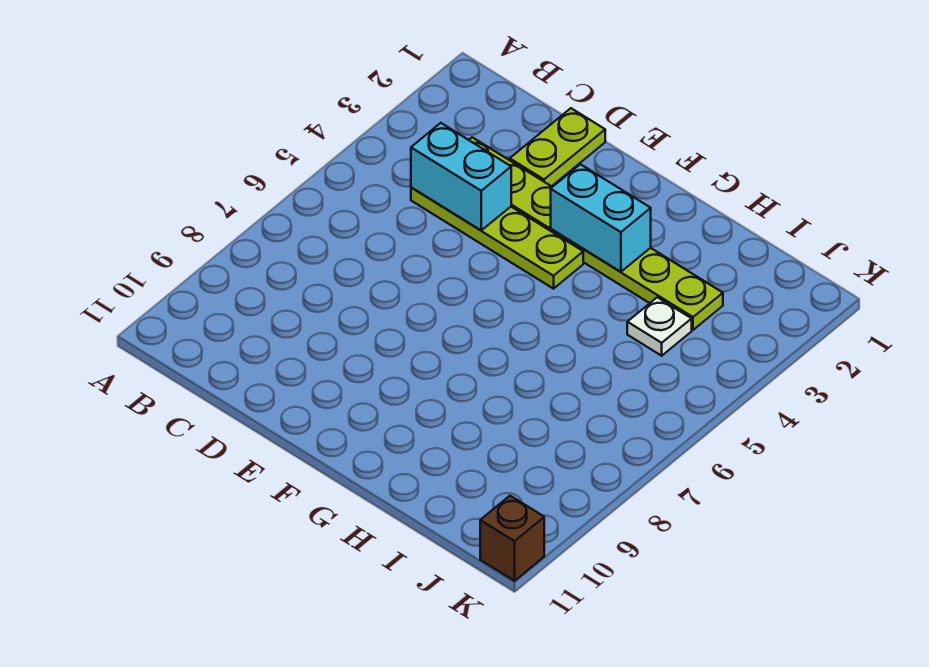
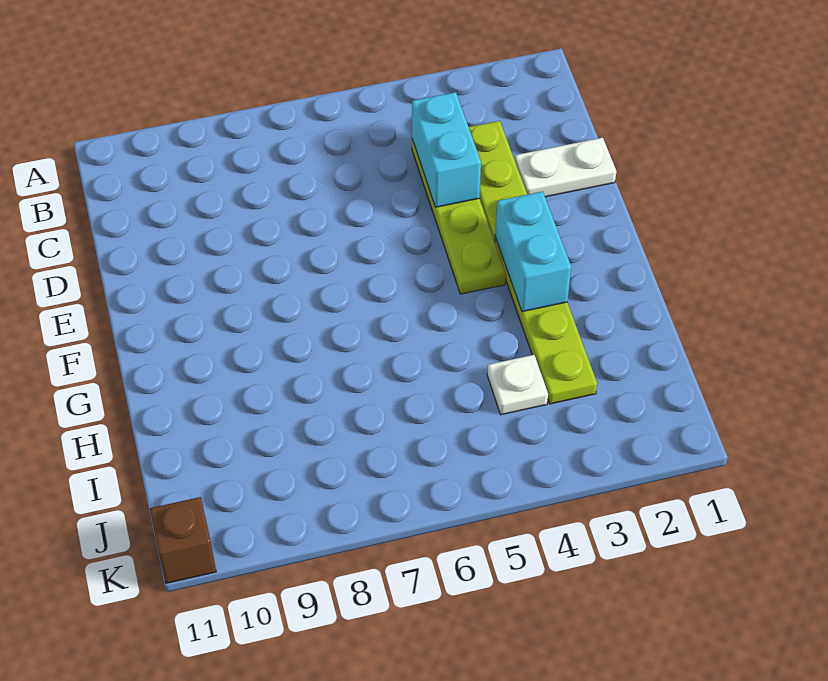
lime 1x2 plate [510,108,605,186] -> white 1x2 plate [515,138,616,197]

